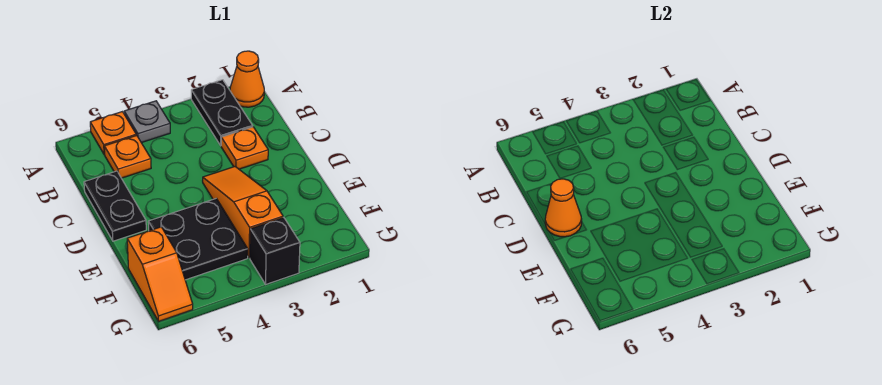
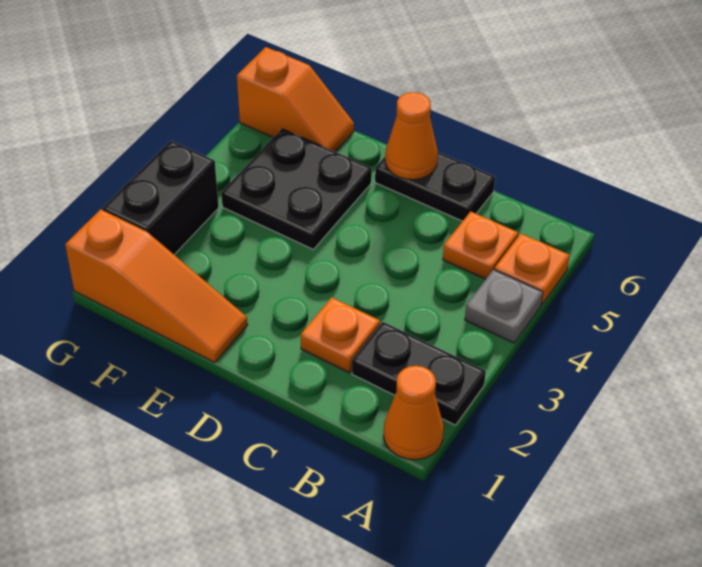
orange 1x3 slope [203,167,283,258] -> orange 1x3 slope moved to [65,209,247,363]
orange 1x2 slope [127,227,193,321] -> orange 1x2 slope turned to [237,47,354,152]
black 1x1 brick [250,217,300,284] -> black 1x2 brick [103,141,219,255]

